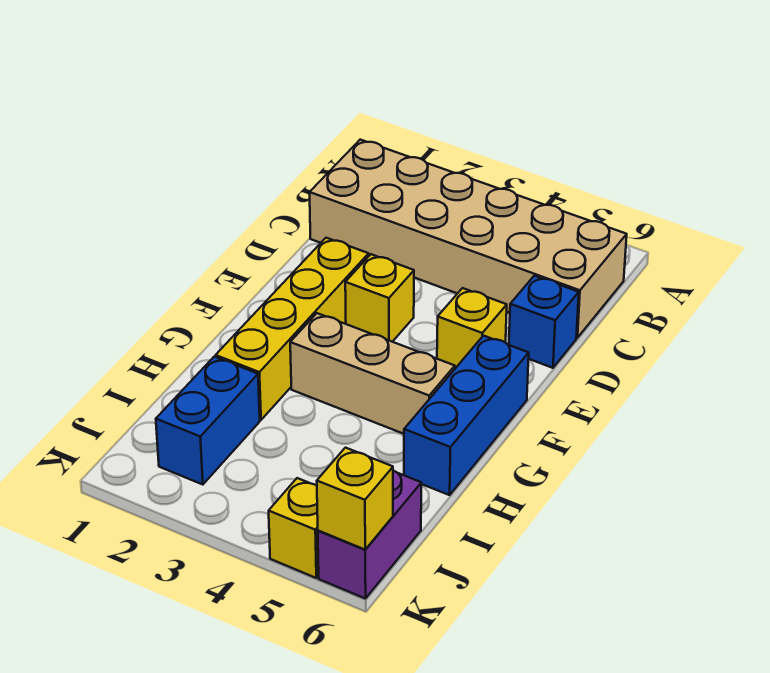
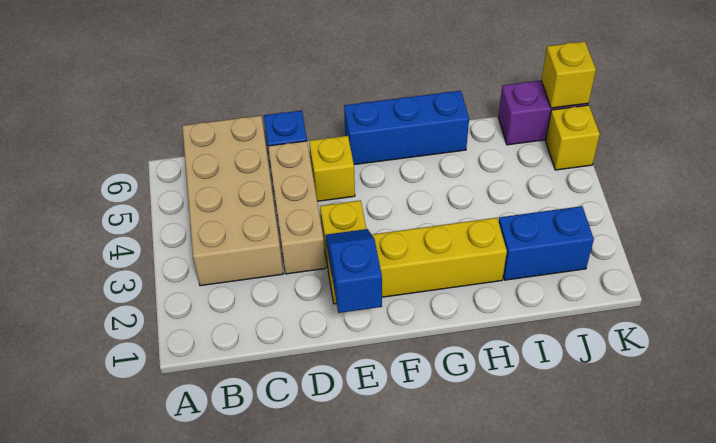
tan 2x6 brick [310,140,627,338] -> tan 2x4 brick [182,116,283,286]
none -> blue 1x2 slope [326,229,382,313]
tan 1x3 brick [290,313,455,434] -> tan 1x3 brick moved to [268,141,326,274]

